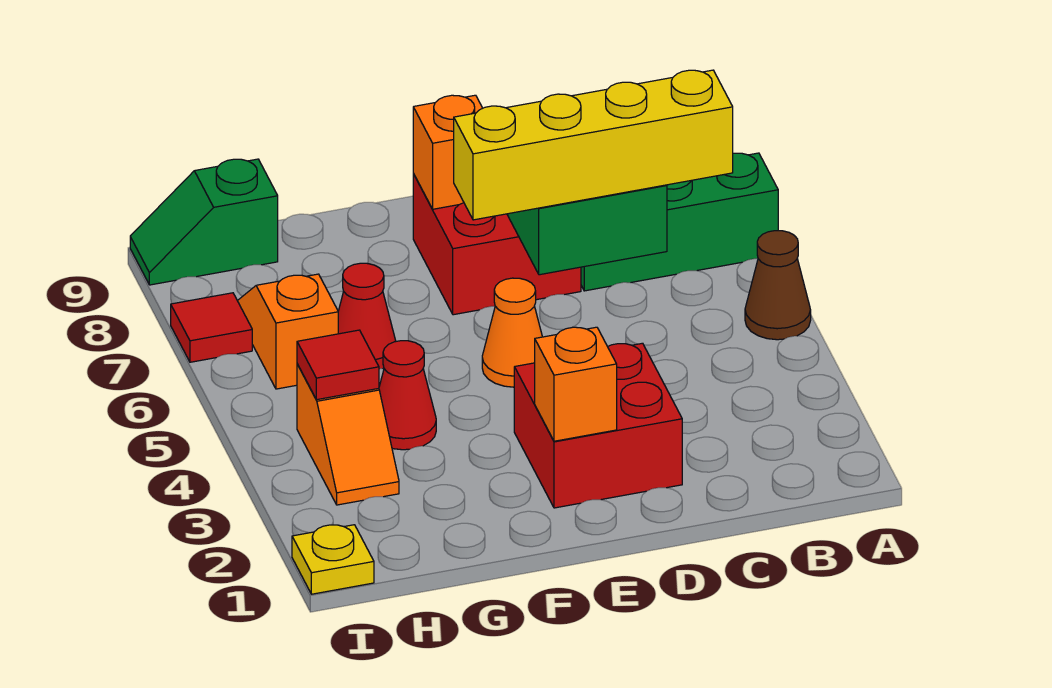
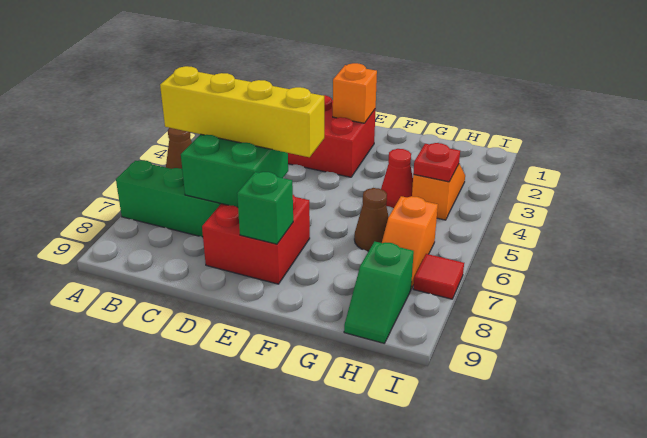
orange 1x1 cone [482,278,542,387] -> none
orange 1x1 brick [413,95,483,209] -> green 1x1 brick [237,172,293,244]
red 1x1 cone [338,263,396,369] -> brown 1x1 cone [354,188,389,251]
red 1x1 tile [297,330,379,400] -> red 1x1 plate [413,143,460,182]
green 1x2 slope [130,159,278,285] -> green 1x2 slope turned to [344,242,414,343]
yellow 1x1 plate [292,525,374,594] -> none

